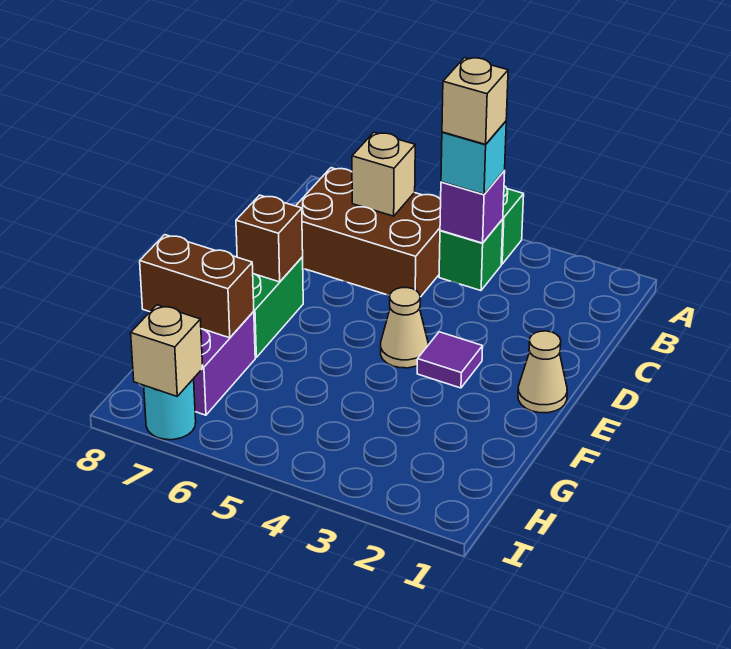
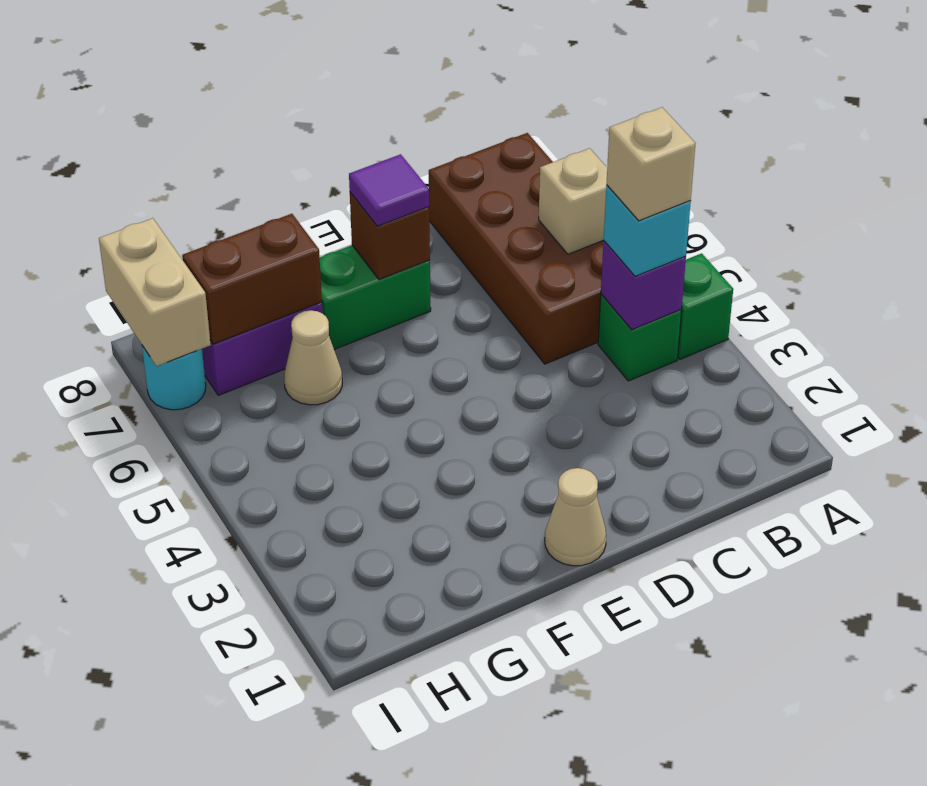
brown 2x3 brick [296,168,441,297] -> brown 2x4 brick [429,133,604,364]
purple 1x1 tile [417,332,483,388] -> purple 1x1 tile moved to [349,154,429,226]
tan 1x1 cone [381,288,428,368] -> tan 1x1 cone moved to [284,310,342,405]
brown 1x2 brick [140,235,254,338] -> brown 1x2 brick turned to [182,214,322,344]
tan 1x1 brick [131,305,203,396] -> tan 1x2 brick [99,218,211,366]

